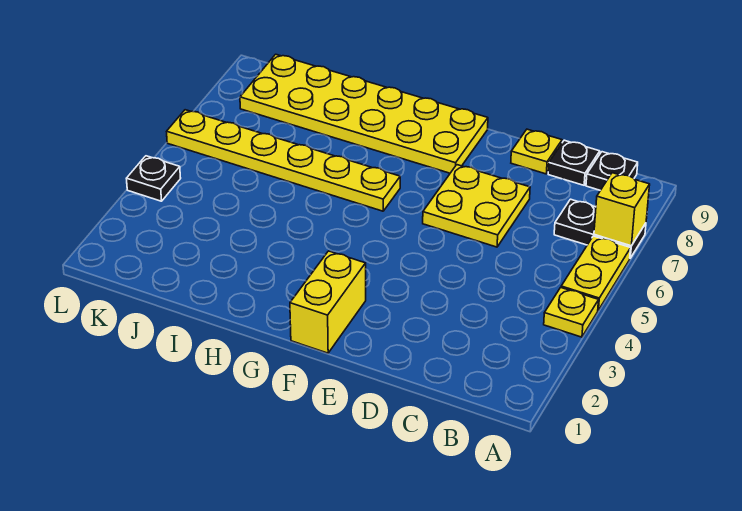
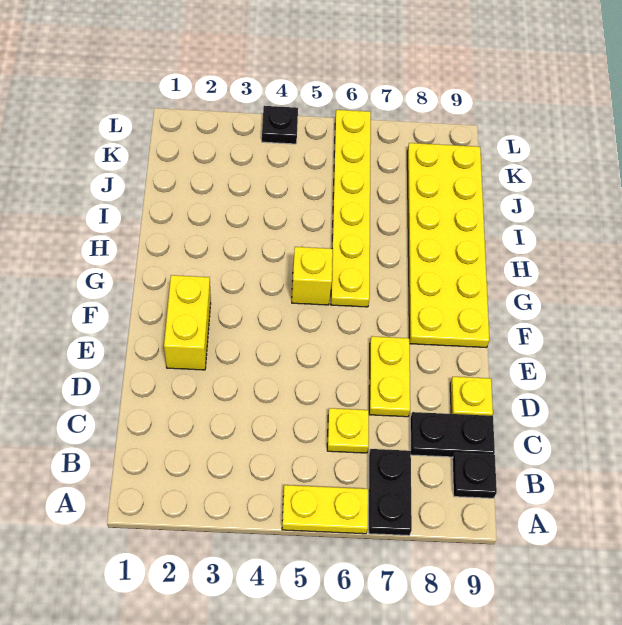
yellow 1x1 plate [544,288,599,337] -> yellow 1x1 plate moved to [327,408,369,453]
yellow 1x1 brick [594,173,650,246] -> yellow 1x1 brick moved to [292,247,333,305]
black 1x1 plate [548,140,600,185] -> black 1x2 plate [410,412,495,457]
yellow 2x2 plate [423,165,530,247] -> yellow 1x2 plate [369,336,410,417]
yellow 1x2 brick [290,251,366,353] -> yellow 1x2 brick turned to [164,275,211,370]

